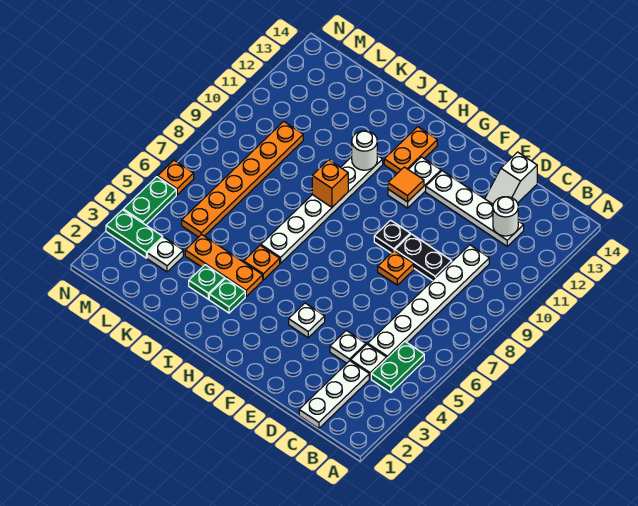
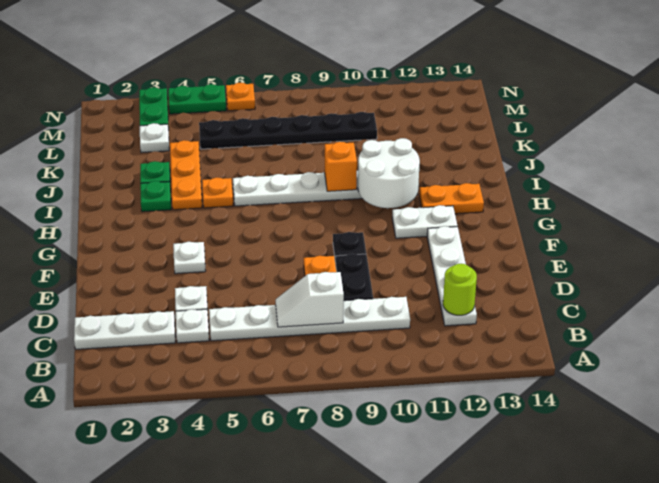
green 1x2 plate [371,341,424,393] -> none
white 1x1 round brick [493,197,518,236] -> lime 1x1 round brick [443,264,477,315]
white 1x2 slope [485,152,537,204] -> white 1x2 slope moved to [276,272,344,327]
orange 1x1 tile [388,167,424,202] -> none
white 1x1 round brick [352,131,378,170] -> white 2x2 round brick [358,138,420,208]
orange 1x6 plate [182,121,303,237] -> black 1x6 plate [199,112,377,149]

